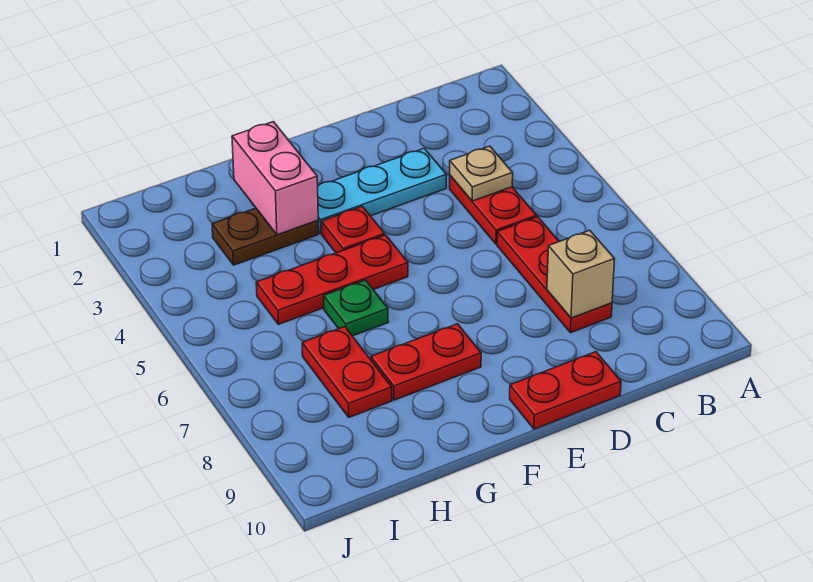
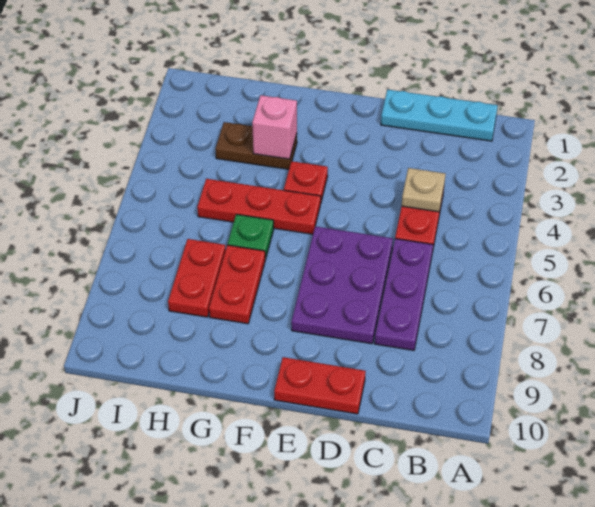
red 1x3 plate [497,217,612,333] -> purple 1x3 plate [375,239,433,350]
tan 1x1 brick [547,230,615,318] -> none
cyan 1x3 plate [318,148,446,234] -> cyan 1x3 plate moved to [381,89,498,141]
none -> purple 2x3 plate [291,226,393,344]
red 1x2 plate [371,324,481,400] -> red 1x2 plate turned to [209,245,265,324]
pink 1x2 brick [232,122,318,235] -> pink 1x1 brick [252,95,297,159]

